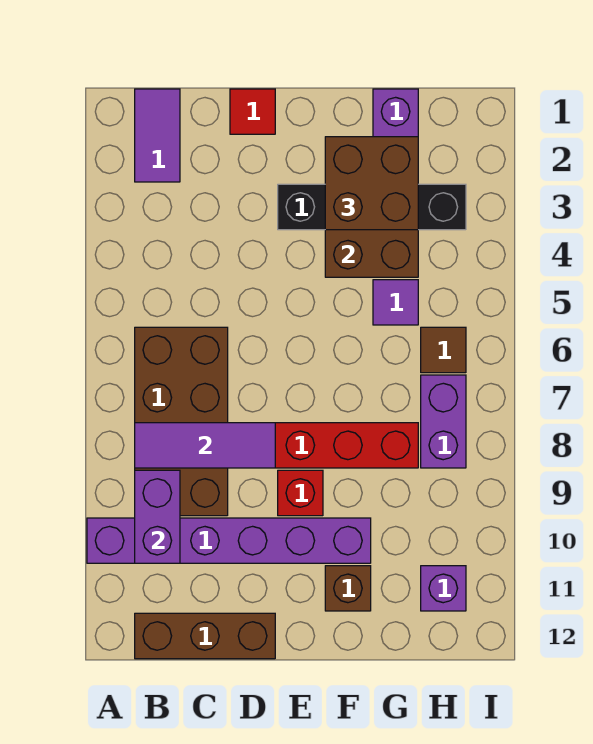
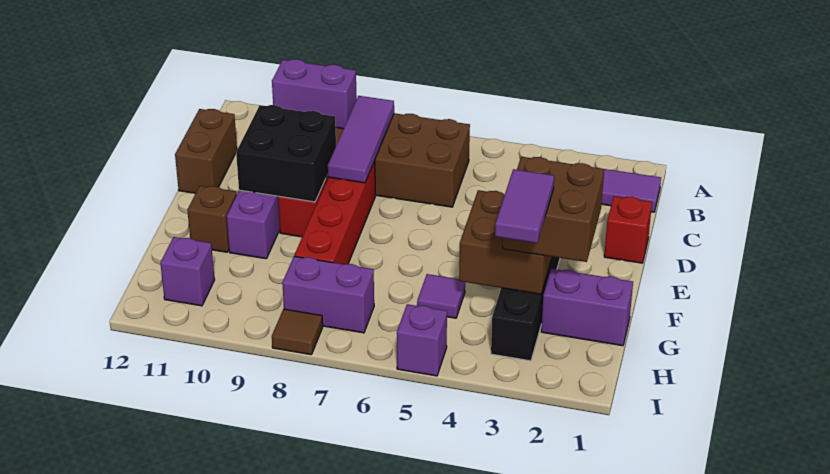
brown 1x3 brick [135,613,275,659] -> brown 1x2 brick [175,109,237,193]
red 1x1 tile [230,89,275,134] -> red 1x1 brick [604,196,652,263]
none -> black 2x2 brick [236,105,336,202]
none -> purple 1x2 tile [495,169,554,243]
brown 1x1 tile [421,327,466,373] -> brown 1x1 tile moved to [272,309,323,355]
none -> purple 1x1 brick [397,304,447,376]

